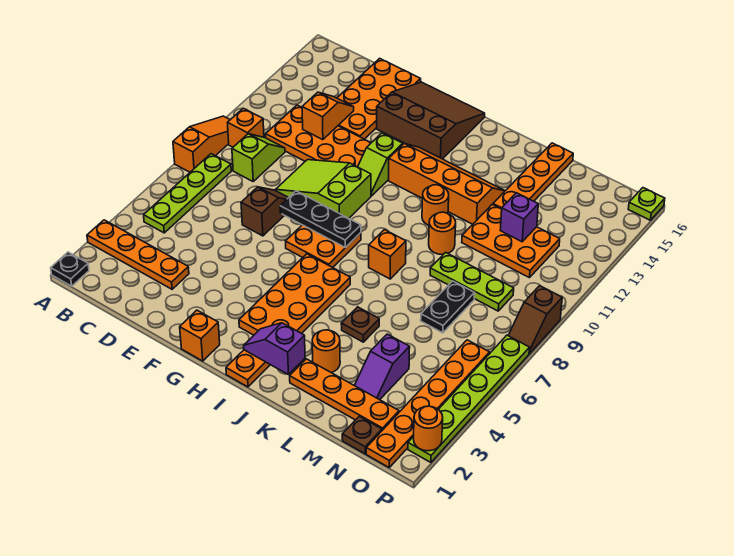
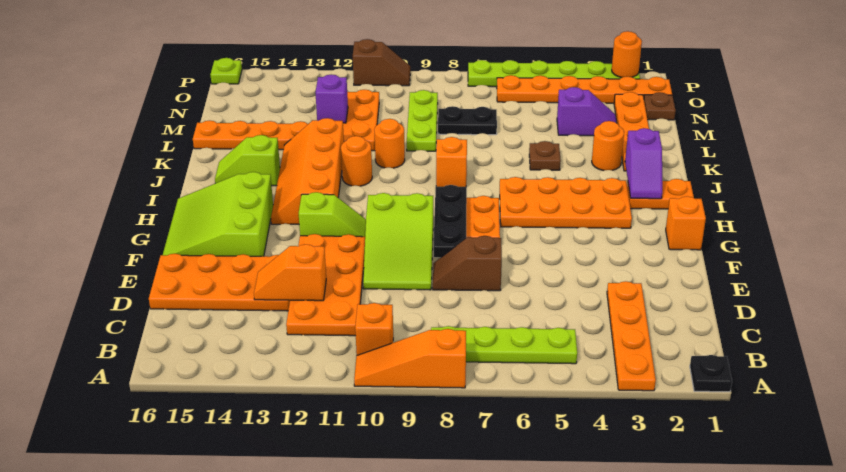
lime 1x2 slope [232,134,285,181] -> lime 1x2 slope moved to [215,135,280,186]
brown 3x3 slope [377,82,485,159] -> lime 3x3 slope [163,172,273,256]
brown 1x2 slope [508,286,562,353] -> brown 1x2 slope moved to [353,39,410,86]

